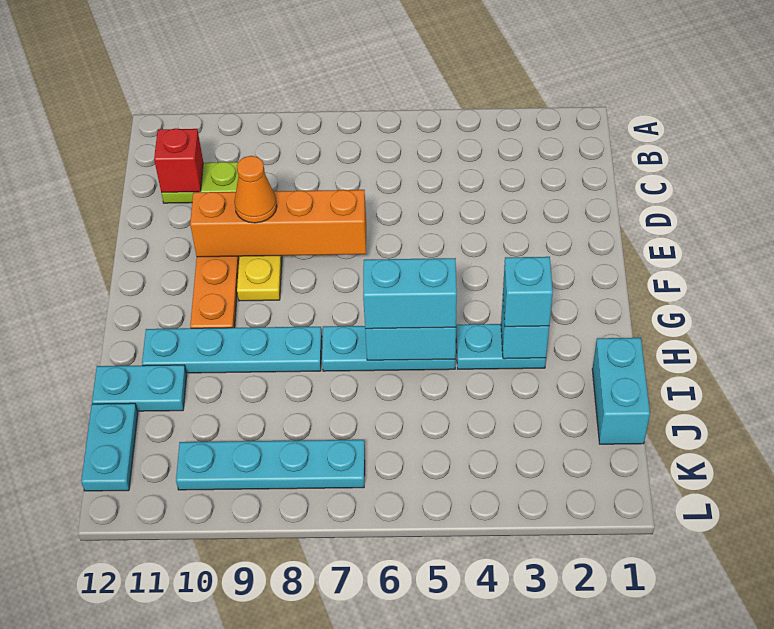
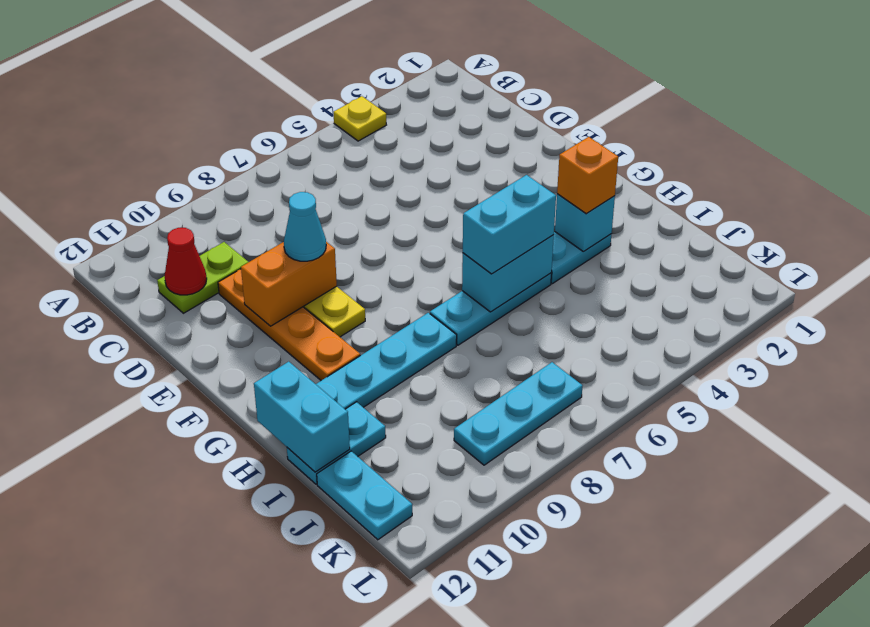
none -> yellow 1x1 plate [334,96,386,141]
red 1x1 brick [154,128,203,193] -> red 1x1 cone [165,228,207,295]
orange 1x4 brick [190,190,366,257] -> orange 1x2 brick [241,242,337,326]
orange 1x1 cone [234,156,277,223] -> cyan 1x1 cone [284,192,326,261]
cyan 1x1 brick [503,257,553,327] -> orange 1x1 brick [557,137,618,214]
cyan 1x2 brick [592,338,650,444] -> cyan 1x2 brick moved to [254,362,350,472]
cyan 1x4 plate [176,440,365,490] -> cyan 1x3 plate [454,362,582,465]

